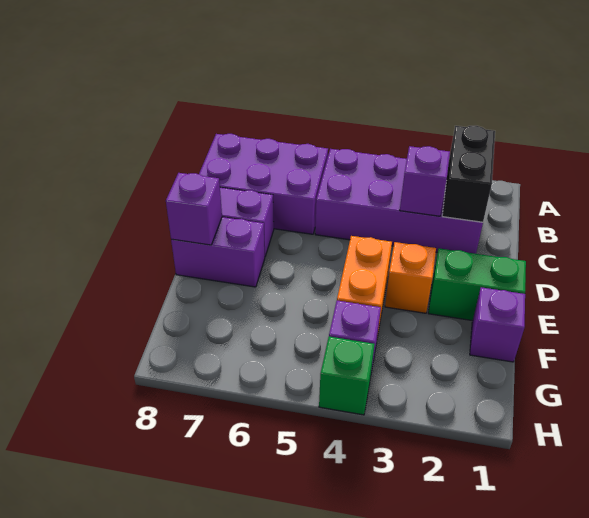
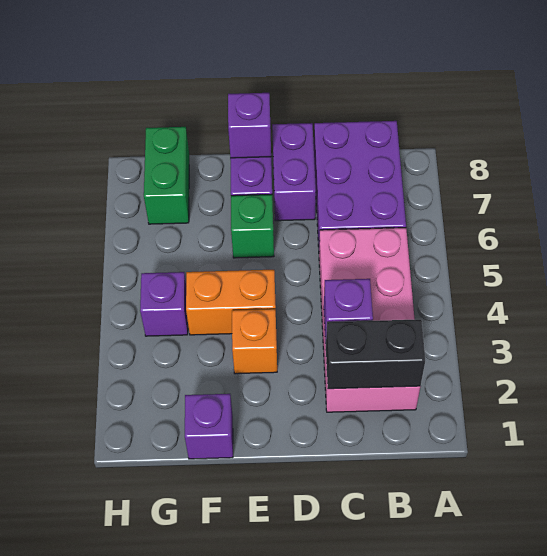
purple 2x4 brick [315,149,483,254] -> pink 2x4 brick [319,228,420,412]
green 1x2 brick [428,248,526,321] -> green 1x2 brick moved to [144,127,189,224]
green 1x1 brick [319,337,375,415] -> green 1x1 brick moved to [231,194,274,258]

